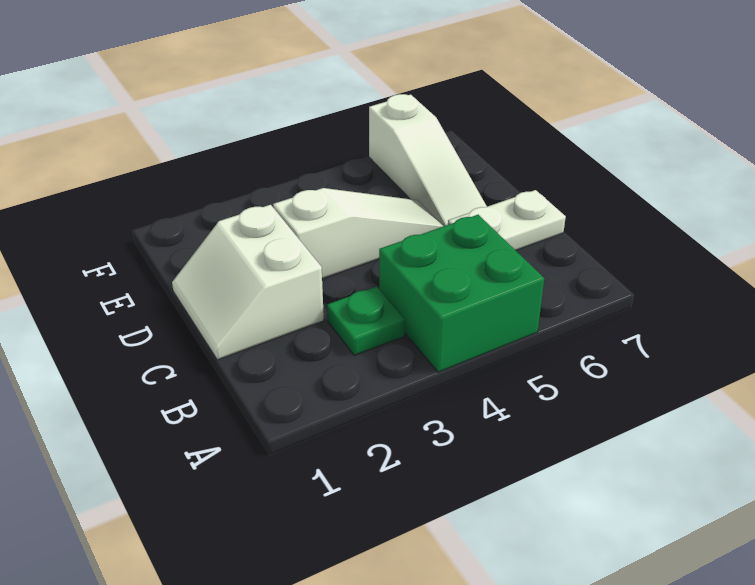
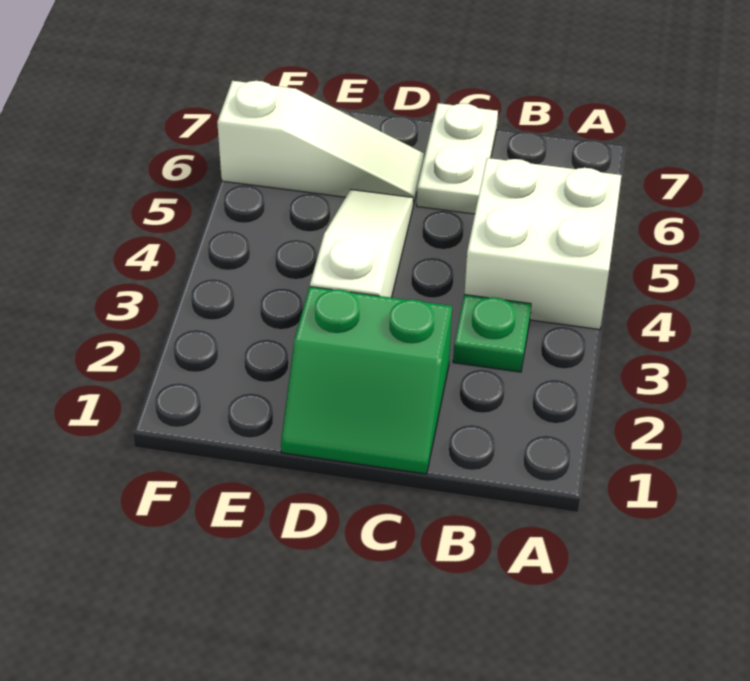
green 2x2 brick [379,215,544,372] -> white 2x2 brick [464,158,621,330]
white 2x2 slope [172,205,324,360] -> green 2x2 slope [281,287,452,474]

